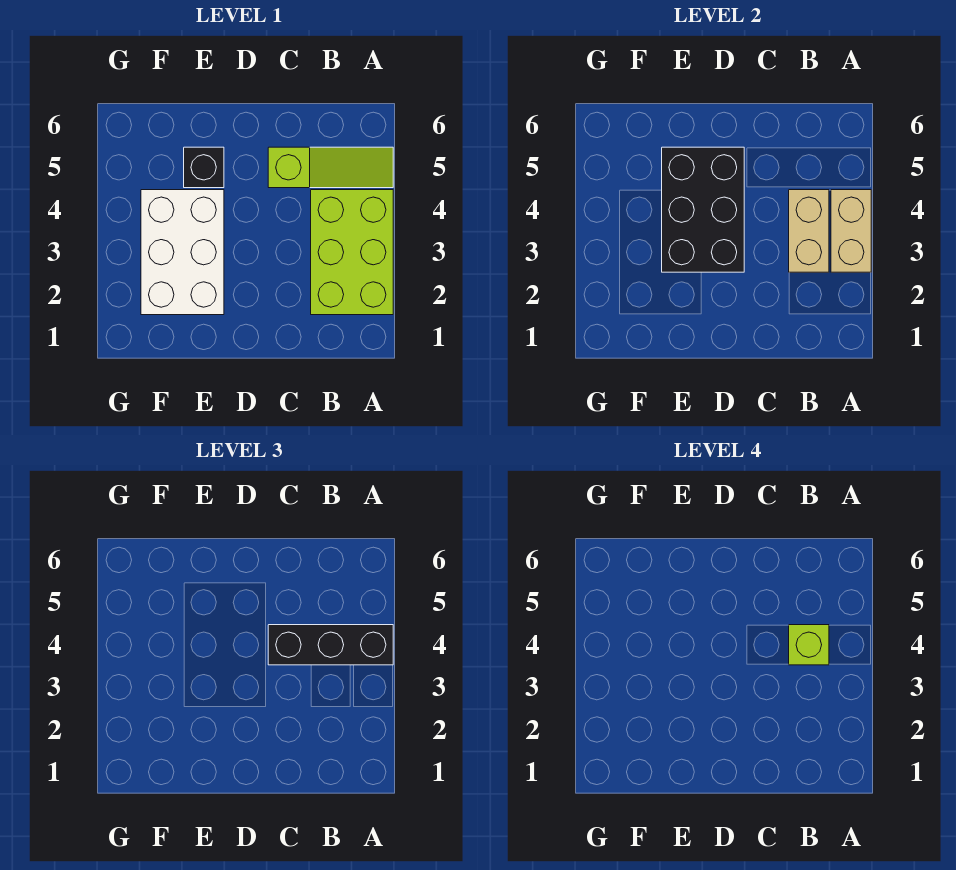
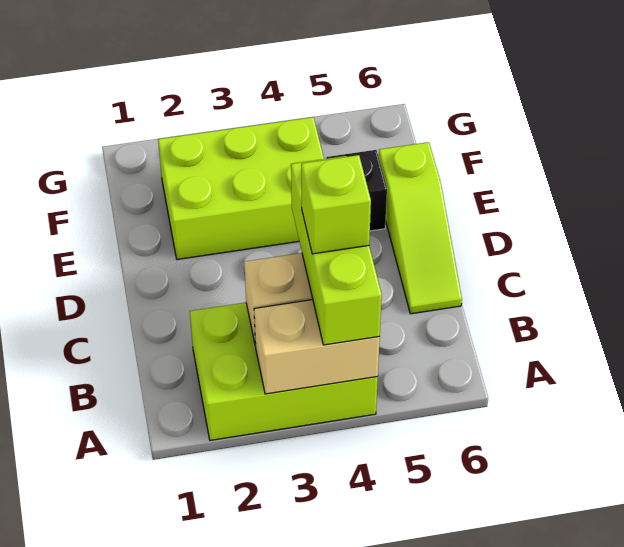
black 1x3 brick [268,625,393,665] -> lime 1x3 brick [291,156,382,345]
lime 1x3 slope [268,147,393,188] -> lime 1x3 slope moved to [379,142,462,314]
black 2x3 brick [662,147,744,272] -> none
white 2x3 brick [141,190,224,315] -> lime 2x3 brick [158,117,324,260]

